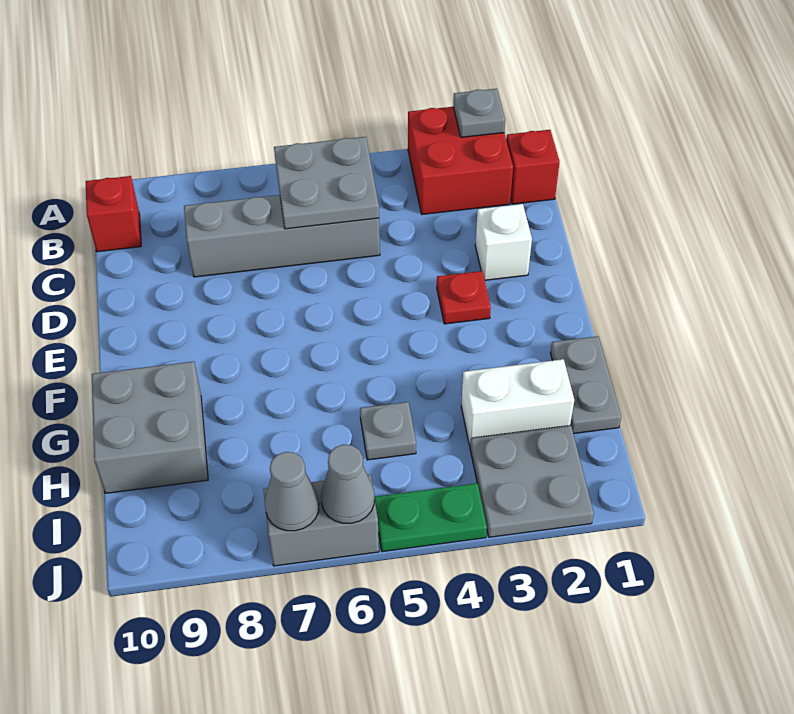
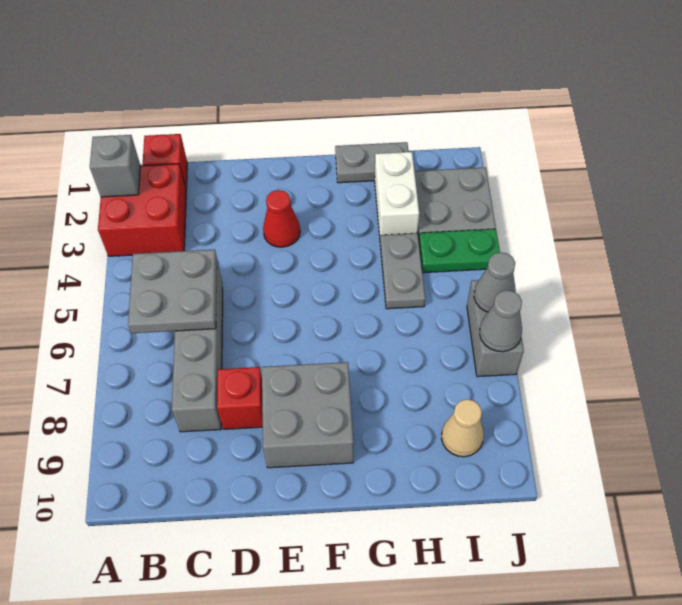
grey 1x1 plate [453,89,505,137] -> grey 1x1 brick [90,135,140,197]
red 1x1 brick [86,176,141,252] -> red 1x1 brick moved to [217,367,263,429]
white 1x1 brick [475,204,532,280] -> none
red 1x1 plate [437,271,491,324] -> red 1x1 cone [263,190,300,247]
grey 2x2 brick [92,362,208,493] -> grey 2x2 brick moved to [262,362,354,468]
grey 1x1 plate [360,402,416,460] -> grey 1x2 plate [380,233,425,309]
none -> tan 1x1 cone [441,399,484,457]
green 1x2 plate [374,483,487,552] -> green 1x2 plate turned to [419,229,500,273]

